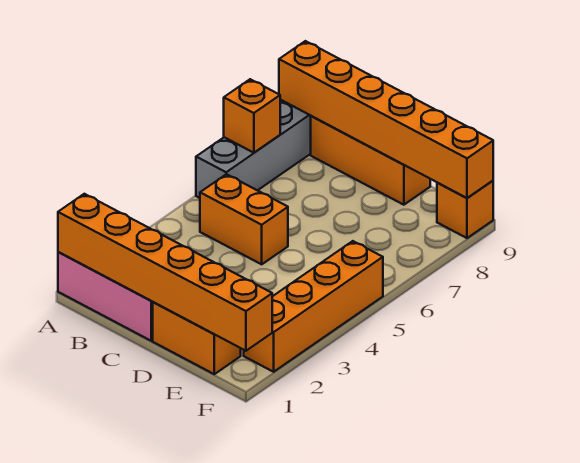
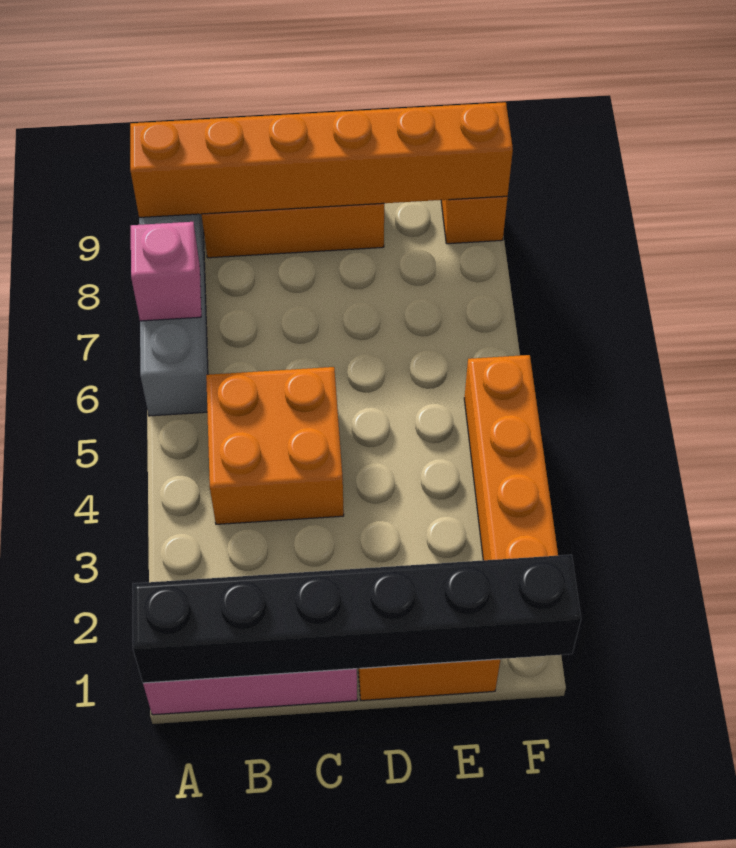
orange 1x6 brick [58,194,272,351] -> black 1x6 brick [133,555,581,683]
orange 1x1 brick [224,79,280,153] -> pink 1x1 brick [131,222,201,321]
orange 1x2 brick [200,174,288,264] -> orange 2x2 brick [206,367,344,524]

